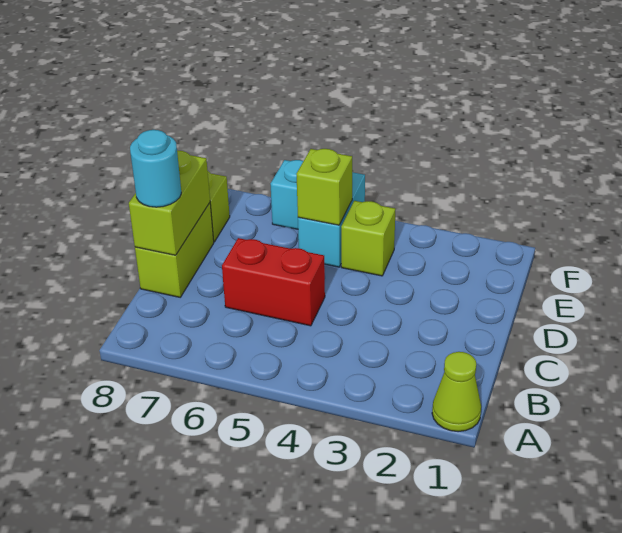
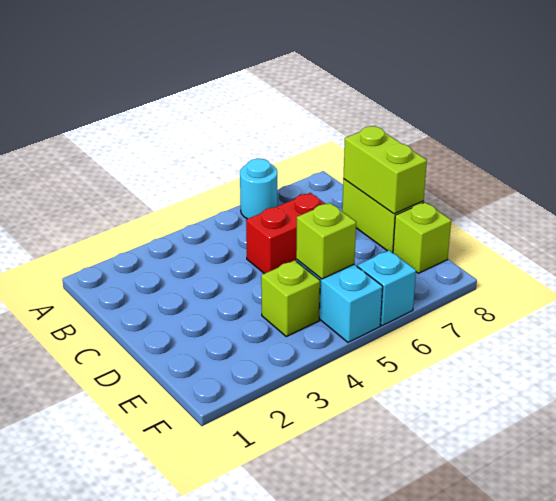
lime 1x1 cone [432,352,481,432] -> none
cyan 1x1 round brick [130,130,181,207] -> cyan 1x1 round brick moved to [240,159,278,219]

